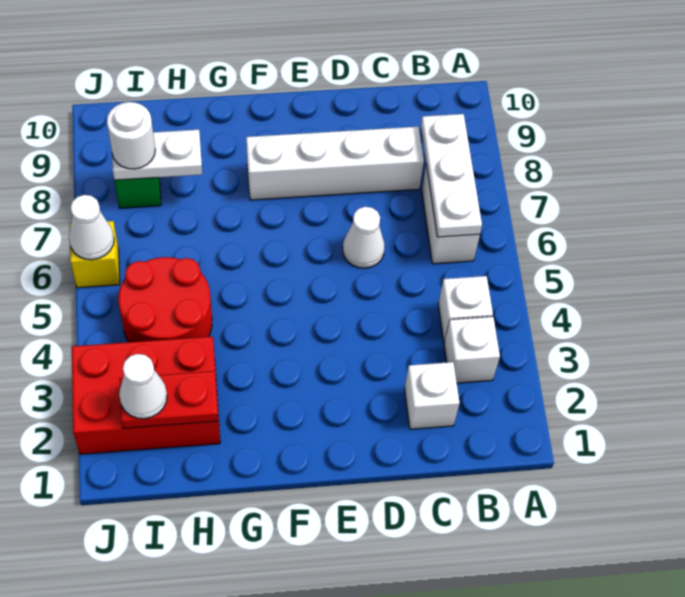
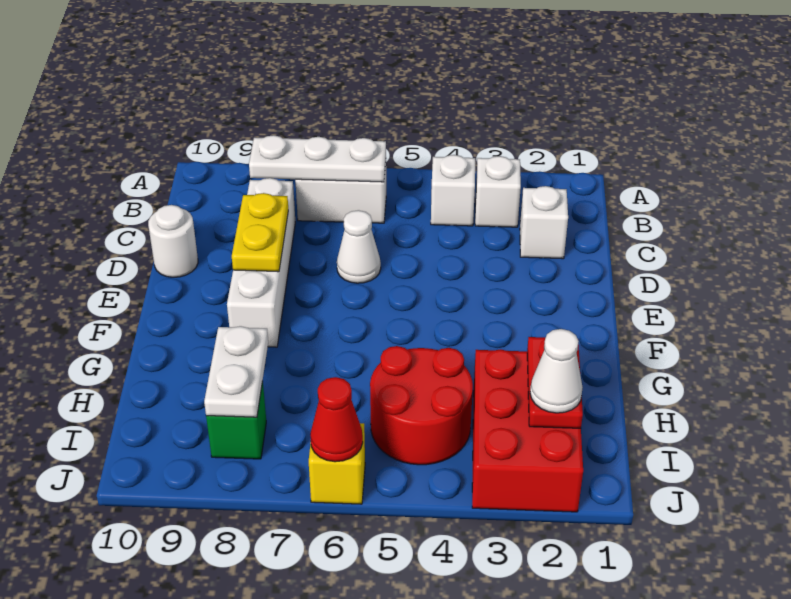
none -> yellow 1x2 plate [232,193,288,272]
white 1x1 round brick [107,102,155,169] -> white 1x1 round brick moved to [148,205,198,277]
white 1x1 cone [69,195,114,260] -> red 1x1 cone [310,377,363,462]

